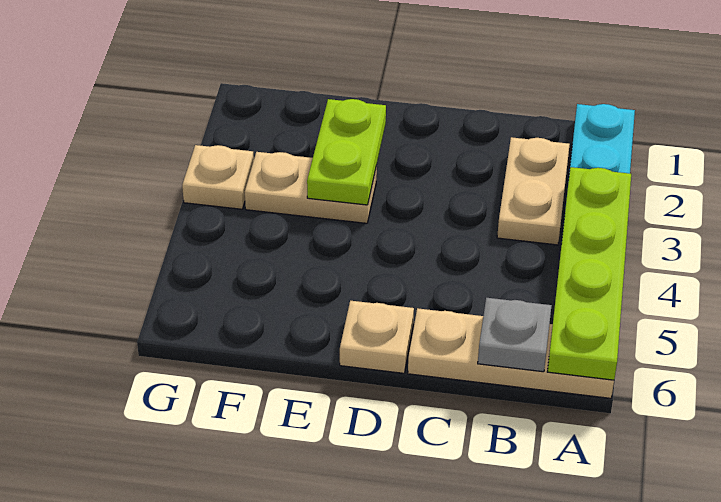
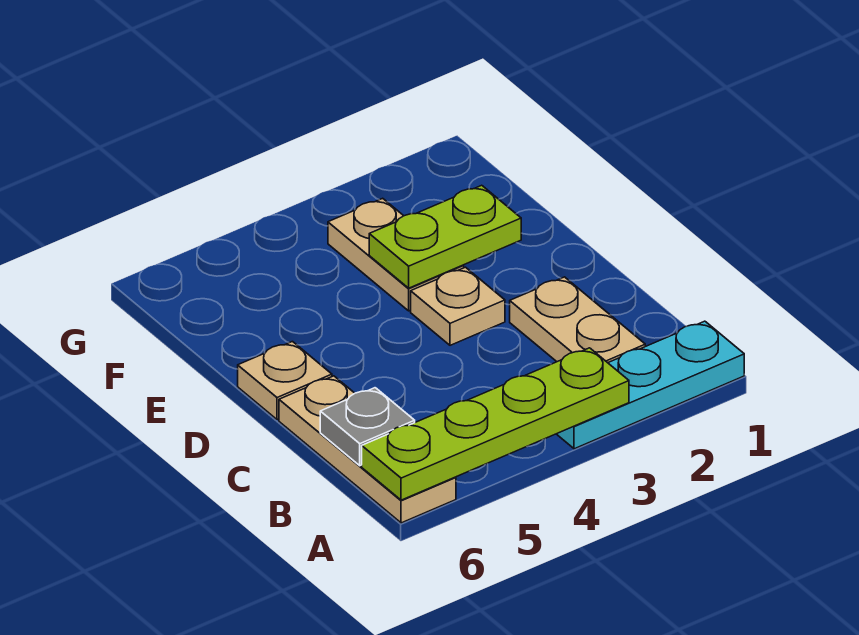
tan 1x2 plate [497,137,570,245] -> tan 1x2 plate turned to [510,277,645,363]
tan 1x1 plate [182,145,254,209] -> tan 1x1 plate moved to [411,267,505,345]

